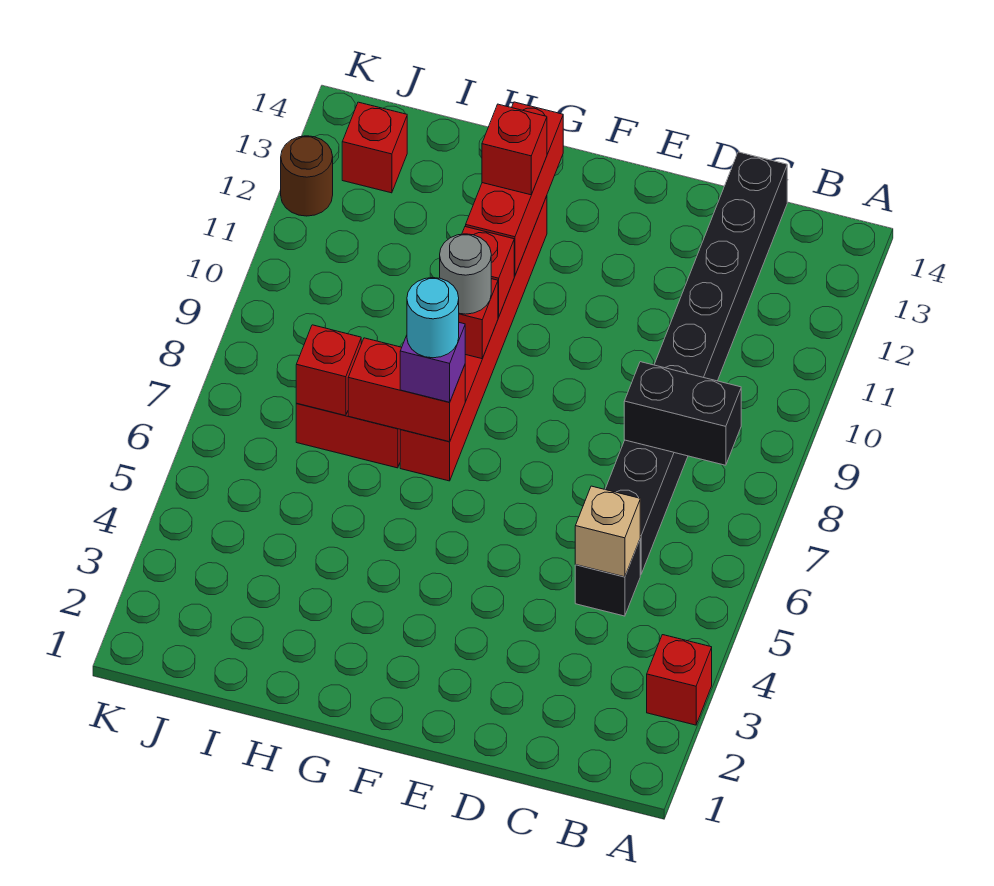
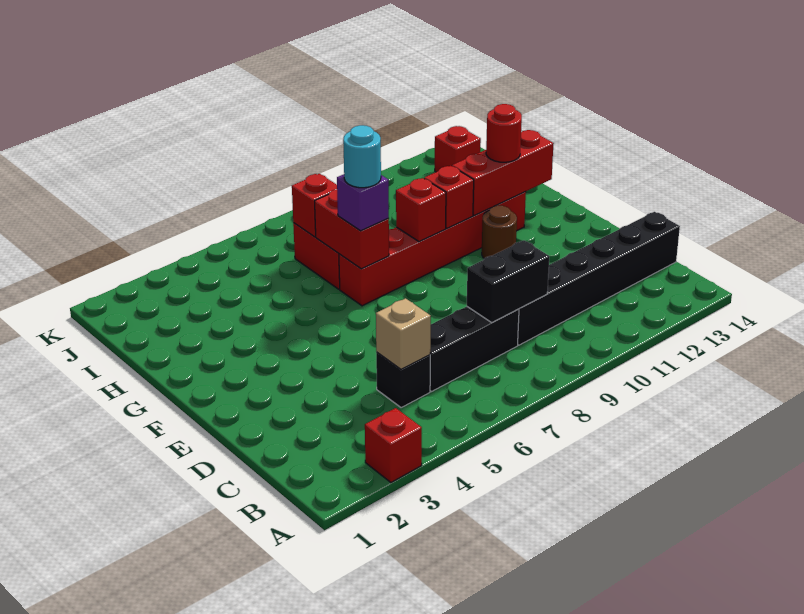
black 1x2 brick [624,362,741,465] -> black 1x2 brick turned to [467,240,549,323]
grey 1x1 round brick [440,234,491,314] -> none
red 1x1 brick [482,104,547,195] -> red 1x1 round brick [486,104,522,162]
brown 1x1 round brick [281,136,333,216] -> brown 1x1 round brick moved to [482,206,517,259]

